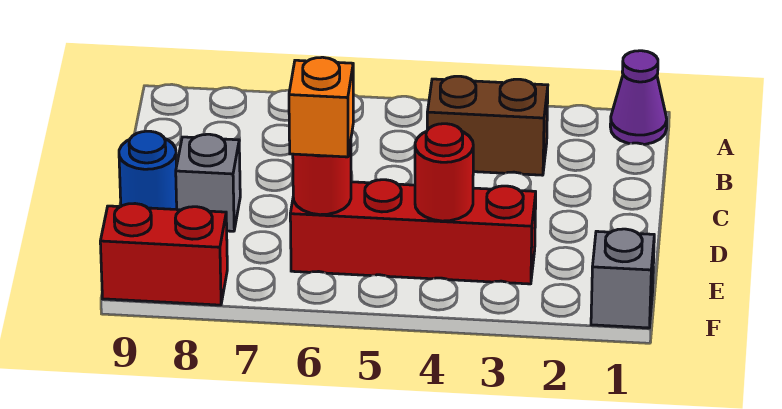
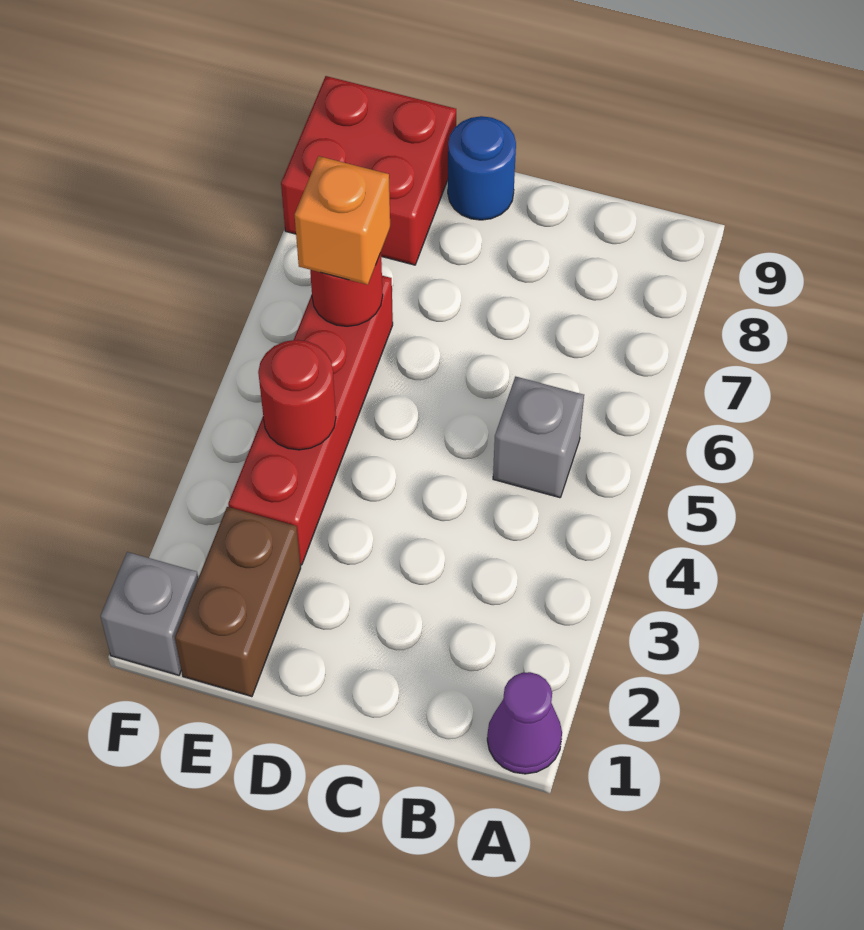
brown 1x2 brick [427,76,548,175] -> brown 1x2 brick moved to [175,507,301,697]
grey 1x1 brick [176,134,240,231] -> grey 1x1 brick moved to [493,377,584,498]
red 1x2 brick [100,204,227,305] -> red 2x2 brick [281,76,456,265]

